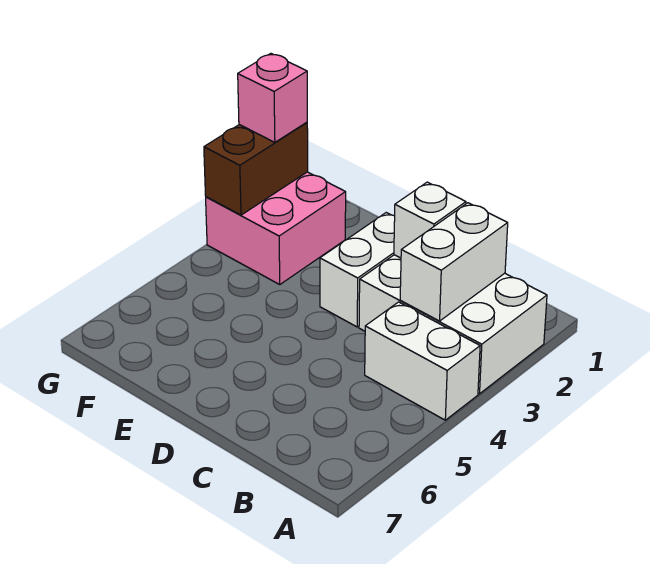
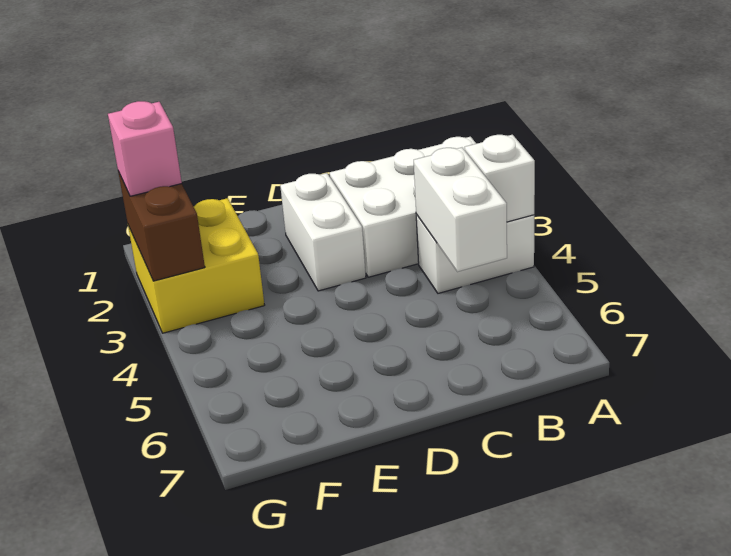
white 1x2 brick [400,203,508,321] -> white 1x2 brick moved to [414,148,507,272]
white 1x1 brick [394,182,466,258] -> white 1x1 brick moved to [465,135,535,222]
pink 2x2 brick [206,172,346,284] -> yellow 2x2 brick [128,198,264,333]

